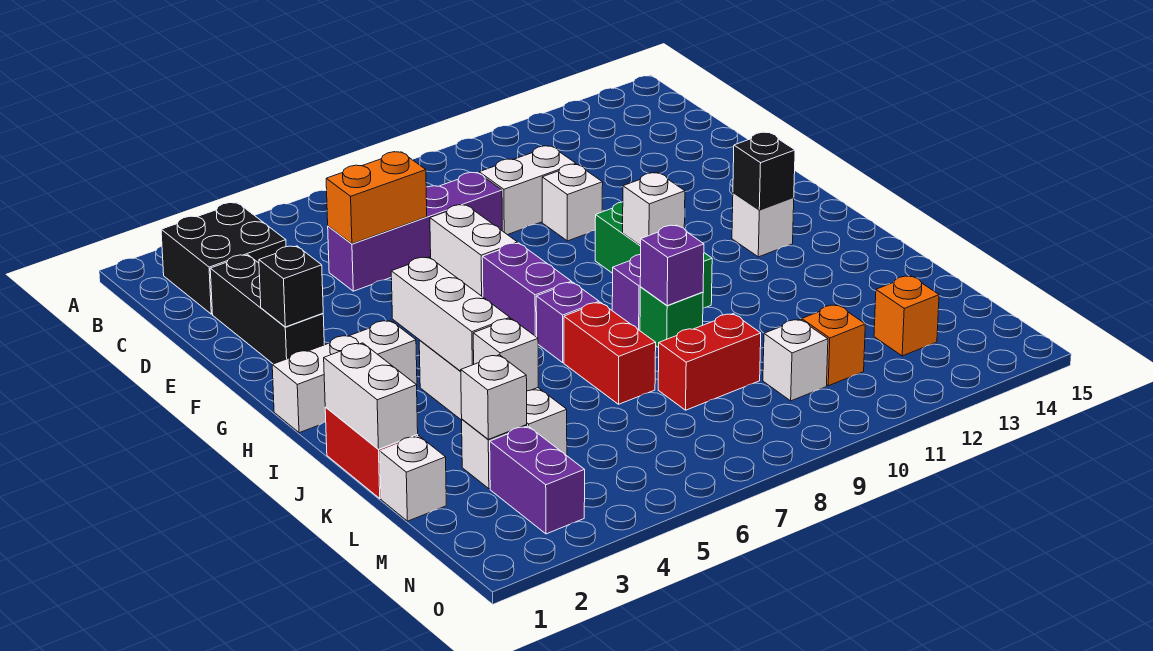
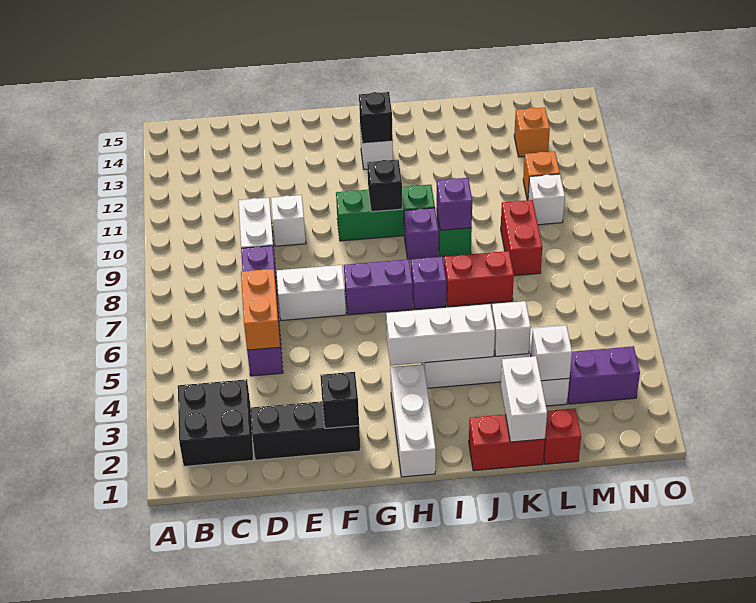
white 1x1 brick [623,173,685,246] -> black 1x1 brick [367,160,402,212]
white 1x2 brick [324,343,418,449] -> white 1x2 brick turned to [501,356,547,442]
white 1x1 brick [380,436,446,521] -> red 1x1 brick [543,408,581,464]

